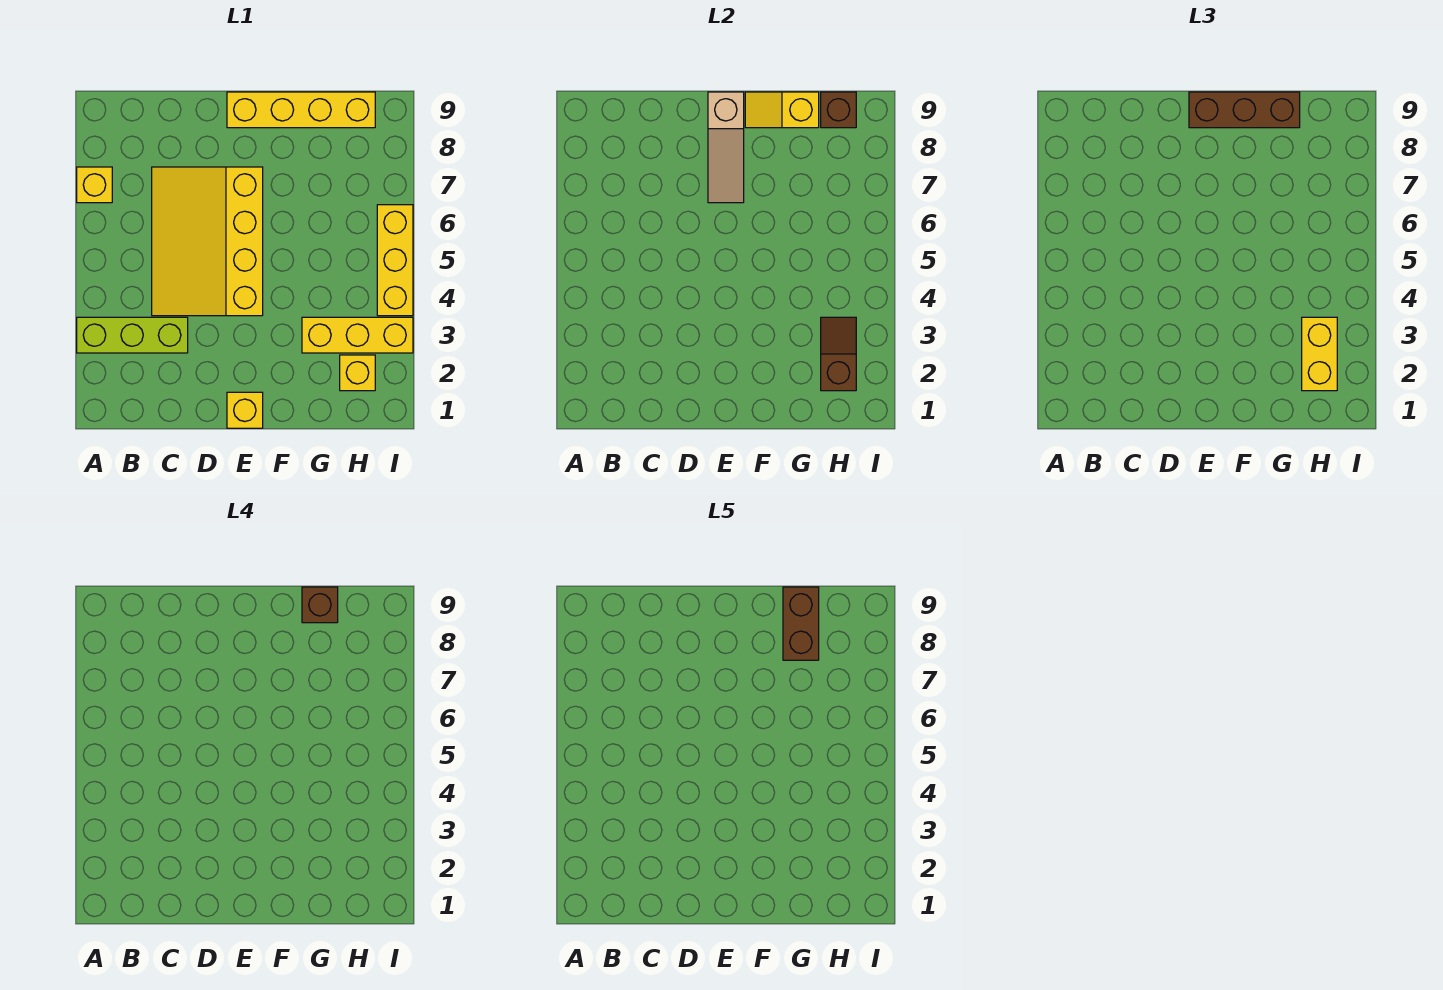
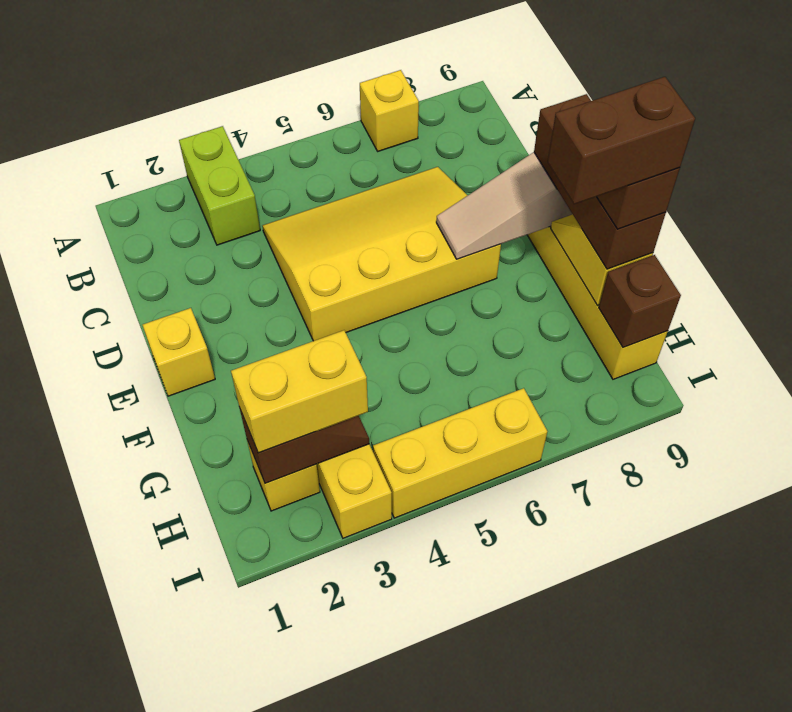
lime 1x3 brick [77,317,188,353] -> lime 1x2 brick [179,126,260,245]

